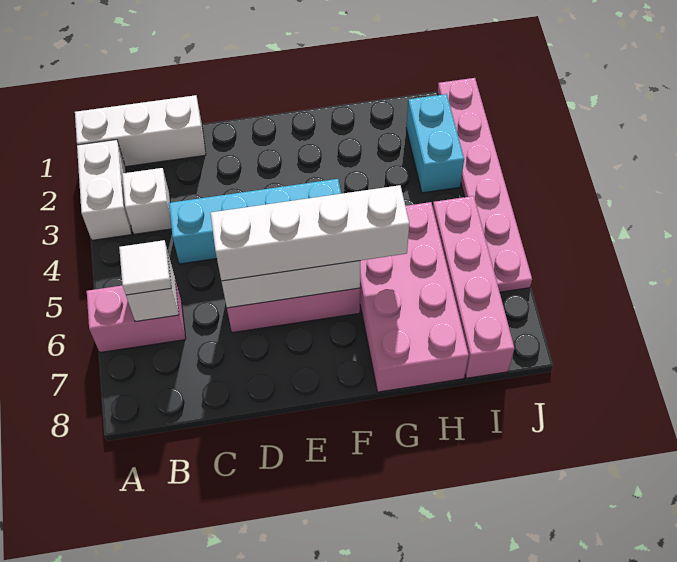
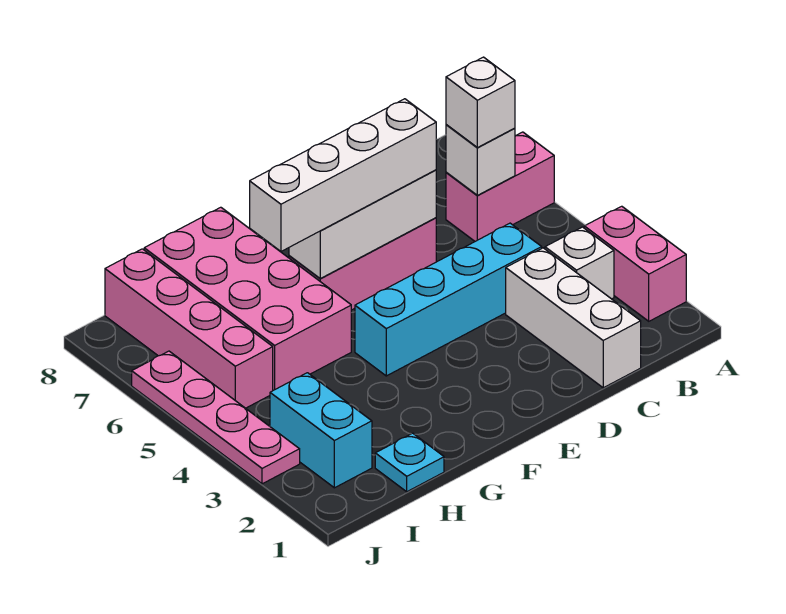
white 1x3 brick [75,95,206,167] -> white 1x3 brick turned to [506,248,641,388]
white 1x2 brick [77,140,132,240] -> pink 1x2 brick [584,206,686,321]
white 1x1 tile [119,240,171,295] -> white 1x1 brick [446,57,515,148]
none -> cyan 1x1 plate [375,433,444,492]
pink 1x6 plate [437,78,532,292] -> pink 1x4 plate [132,351,300,484]

